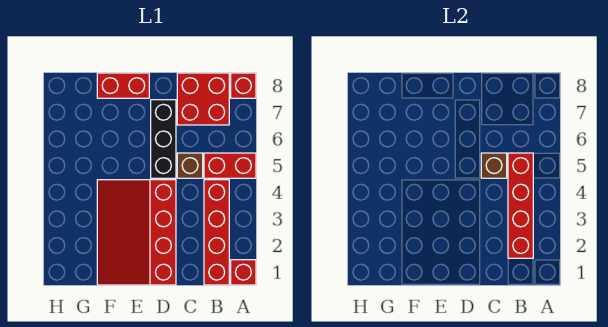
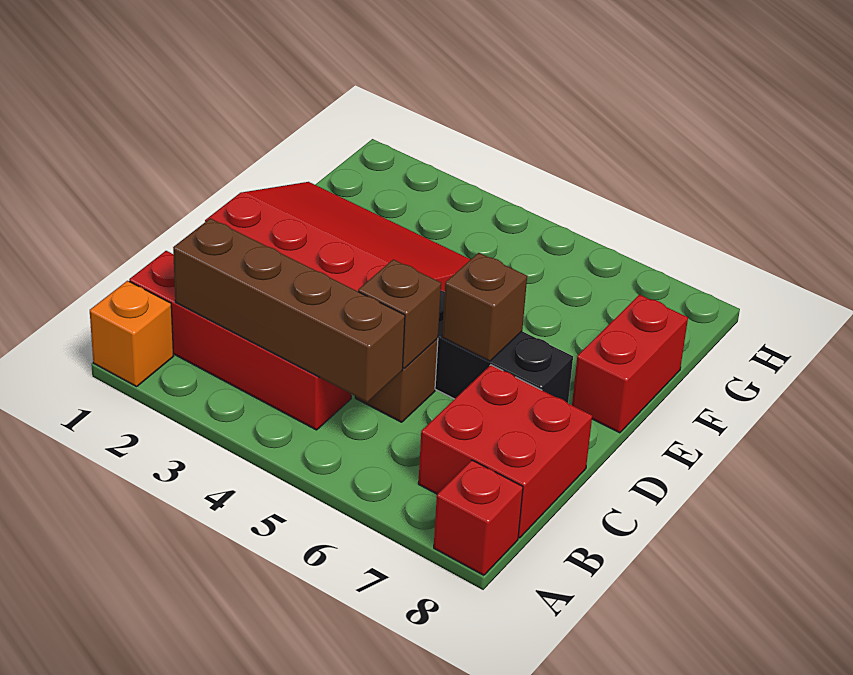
red 1x1 brick [231,260,256,285] -> orange 1x1 brick [90,281,173,387]
red 1x2 brick [204,153,256,178] -> none
red 1x4 brick [508,153,533,258] -> brown 1x4 brick [173,218,405,402]
none -> brown 1x1 brick [442,253,527,361]

